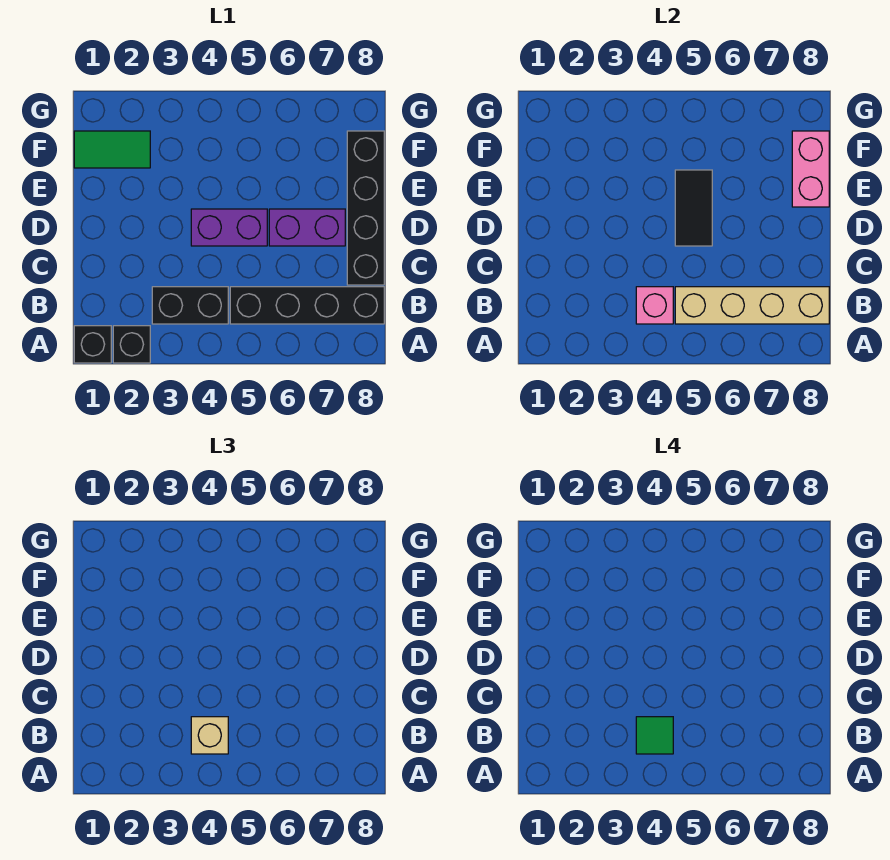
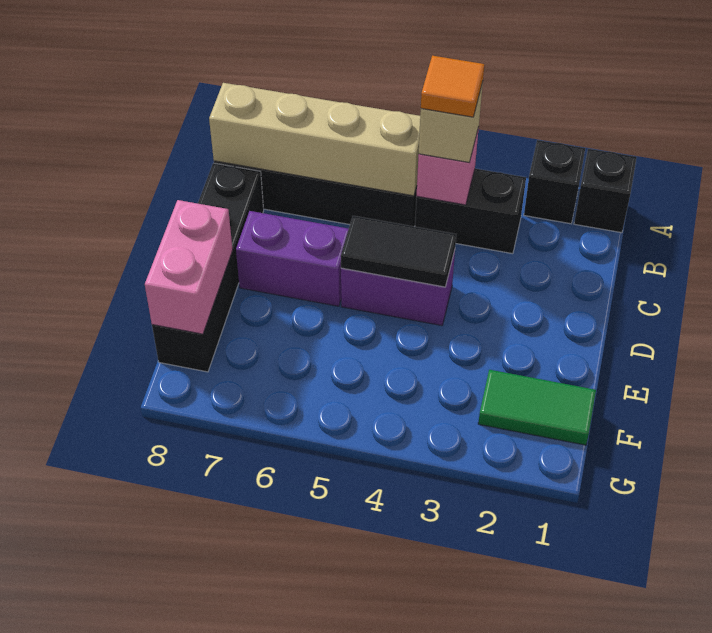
green 1x1 tile [636,717,673,754] -> orange 1x1 tile [421,56,484,117]
black 1x2 tile [675,170,712,246] -> black 1x2 tile turned to [341,216,456,287]

